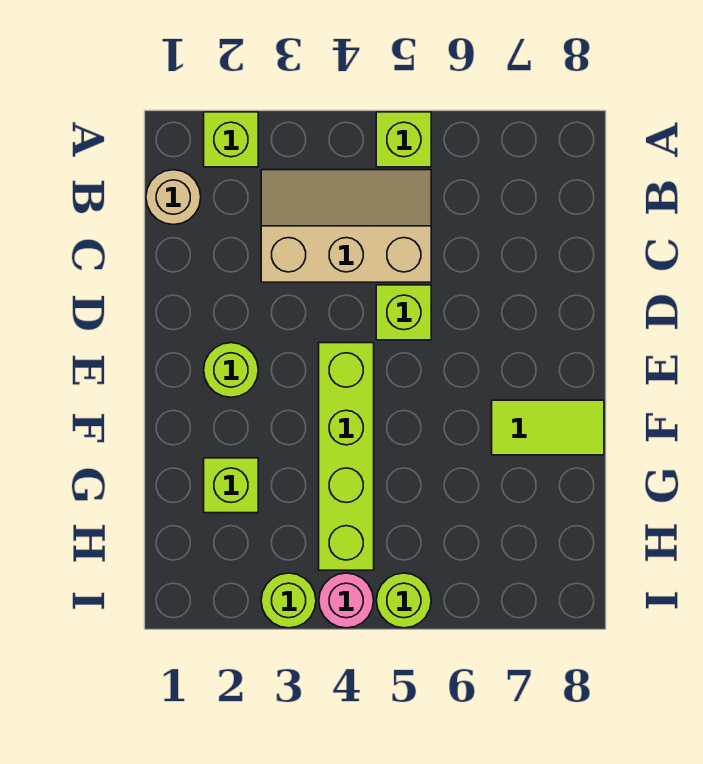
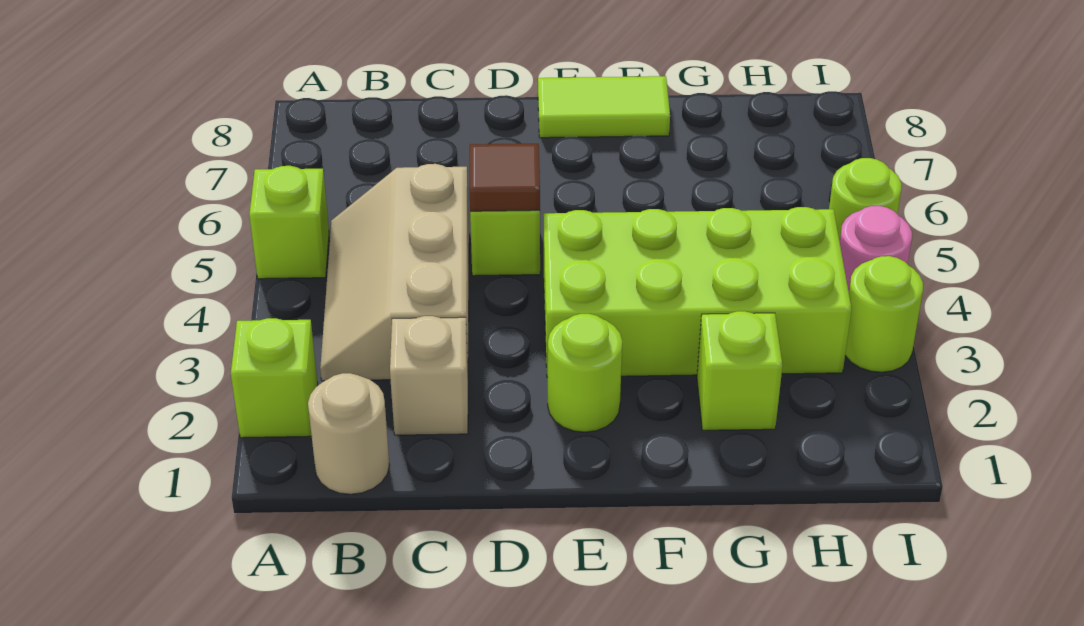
none -> tan 1x1 brick [390,316,468,435]
none -> brown 1x1 tile [469,144,540,211]
lime 1x4 brick [319,343,374,570] -> lime 2x4 brick [544,207,852,377]
lime 1x2 tile [492,400,604,455] -> lime 1x2 tile turned to [538,76,670,138]

